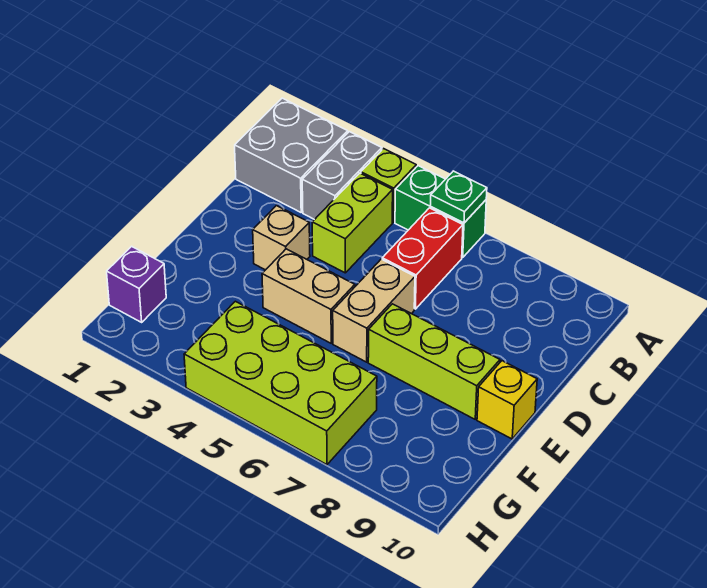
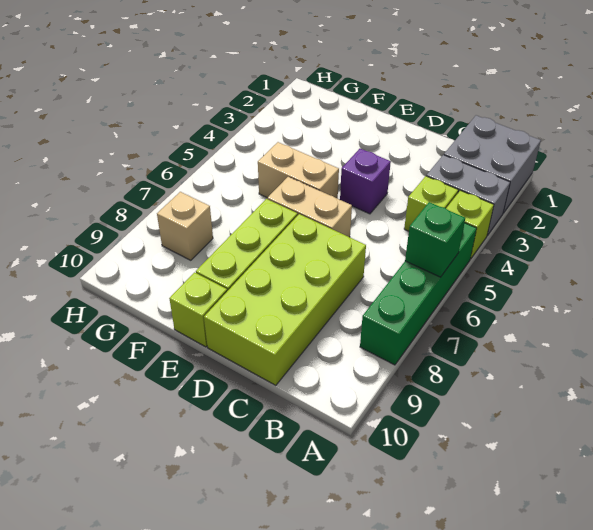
green 1x2 brick [395,166,486,257] -> green 1x4 brick [360,223,477,365]
green 1x1 plate [430,171,487,223] -> green 1x1 brick [405,202,465,277]
lime 1x2 brick [312,173,393,273] -> lime 1x1 brick [404,176,458,231]
red 1x2 brick [382,208,463,309] -> none
tan 1x1 brick [253,206,310,270] -> tan 1x1 brick moved to [157,192,213,260]
tan 1x2 brick [262,249,355,343] -> tan 1x2 brick turned to [258,142,339,199]
yellow 1x1 brick [477,361,537,439] -> lime 1x1 brick [169,272,227,347]
purple 1x1 brick [107,246,166,322] -> purple 1x1 brick moved to [340,149,391,214]
lime 2x4 brick [184,301,377,465] -> lime 2x4 brick moved to [204,214,366,385]

